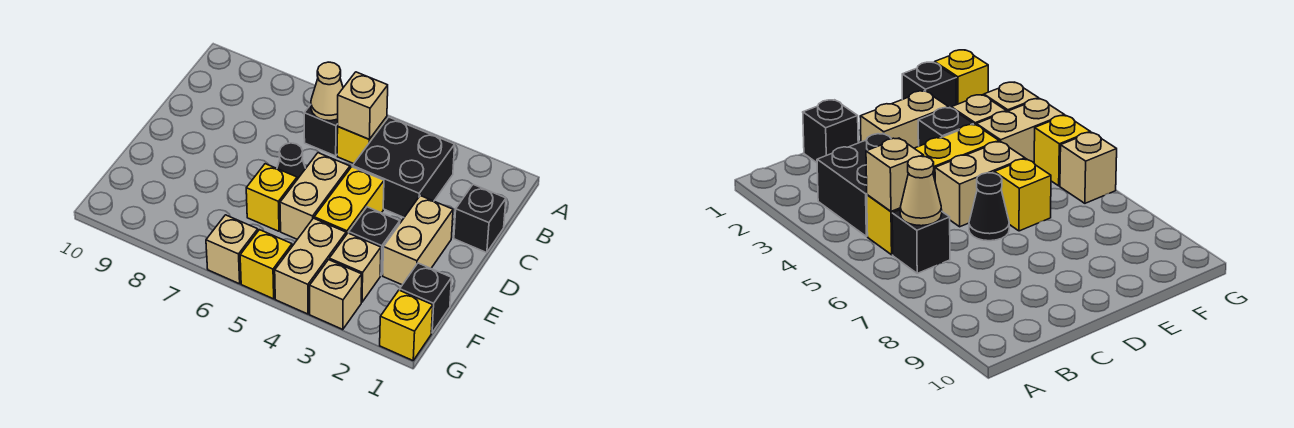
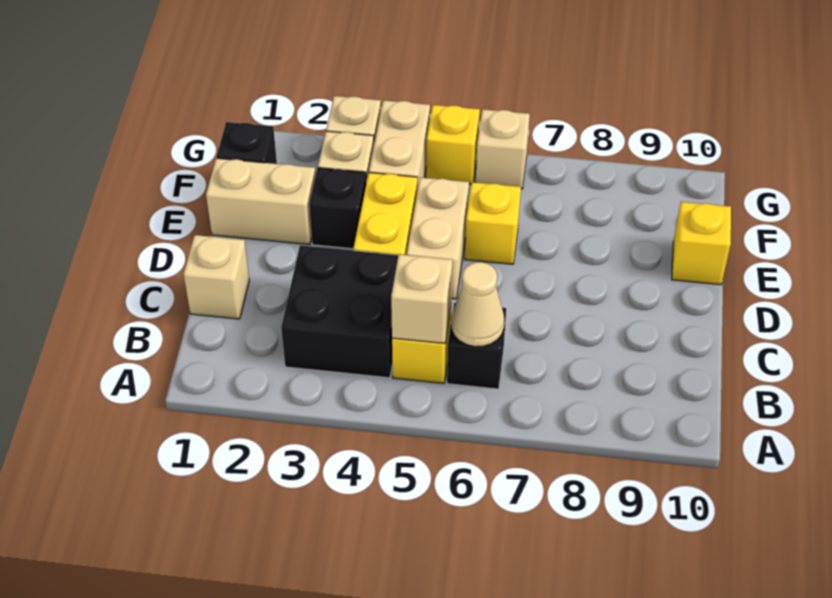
black 1x1 brick [454,185,506,253] -> tan 1x1 brick [184,235,249,319]
tan 1x2 brick [383,196,453,285] -> tan 1x2 brick turned to [206,158,316,245]
black 1x1 cone [277,143,306,179] -> none
yellow 1x1 brick [380,290,433,360] -> yellow 1x1 brick moved to [672,202,731,285]

